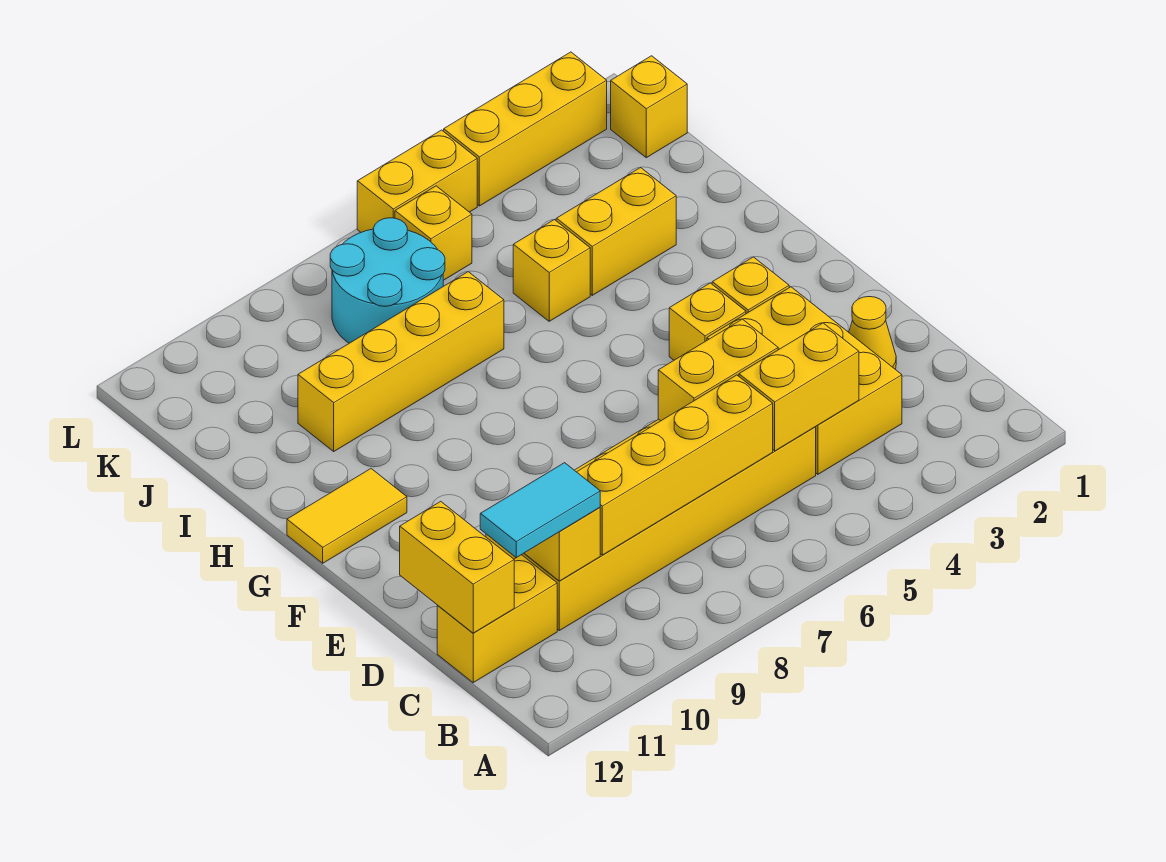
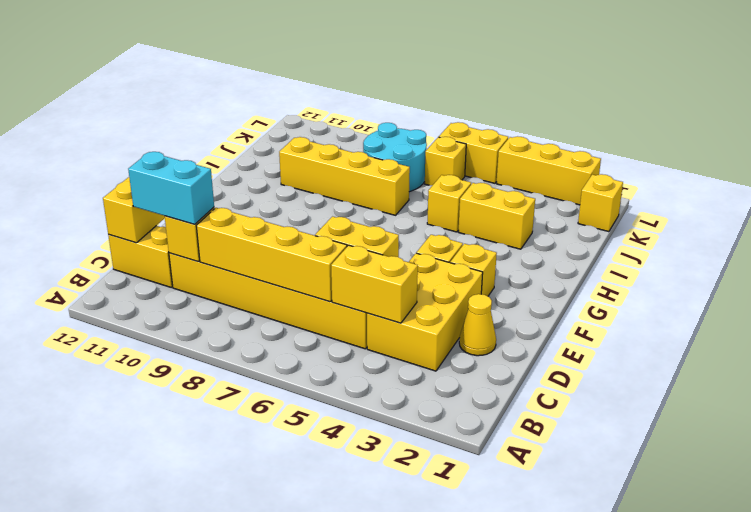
cyan 1x2 tile [480,463,600,558] -> cyan 1x2 brick [128,152,214,224]
yellow 1x2 tile [287,469,407,563] -> none

